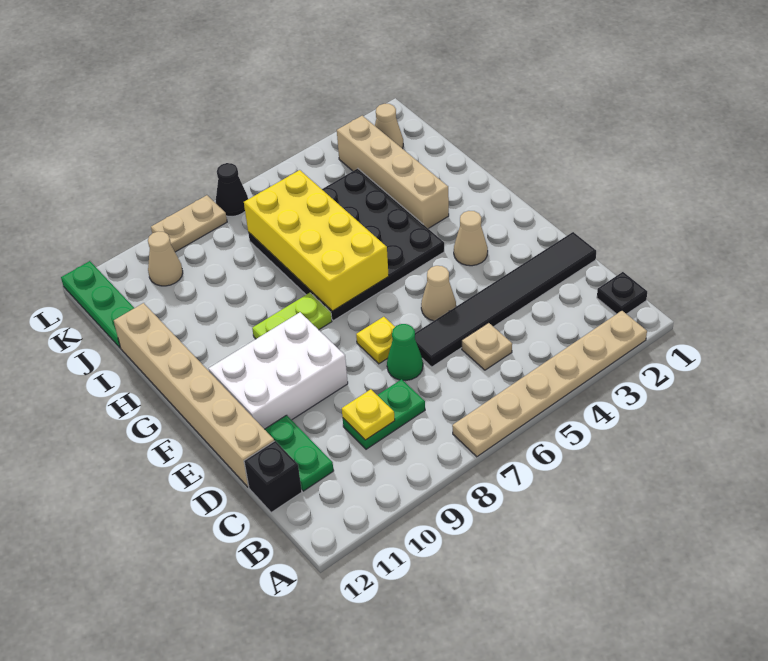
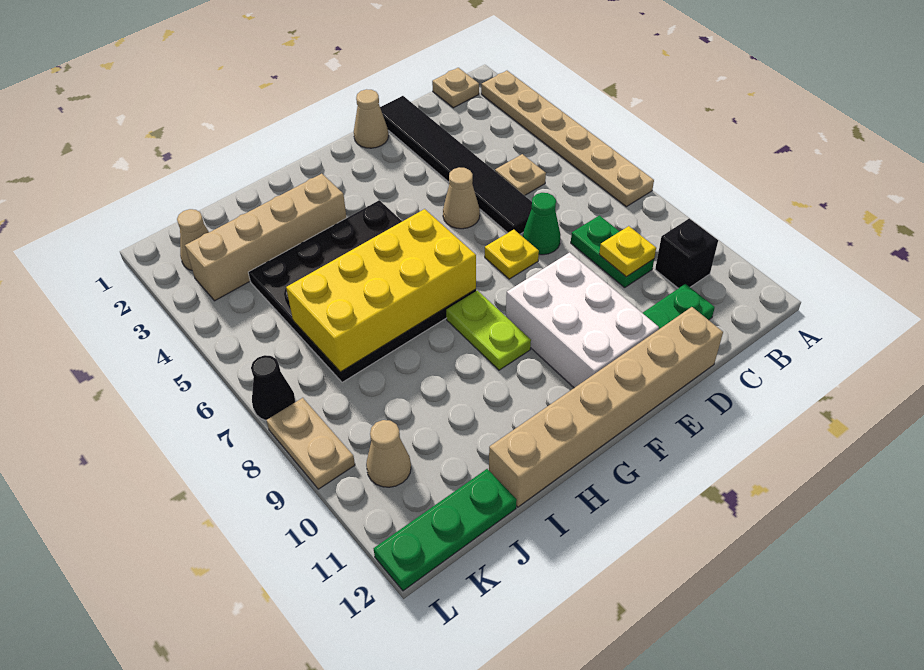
black 1x1 plate [597,272,647,314] -> tan 1x1 plate [432,68,479,108]
black 1x1 brick [244,441,302,513] -> black 1x1 brick moved to [655,219,718,288]
tan 1x1 cone [454,211,488,266] -> tan 1x1 cone moved to [354,89,388,148]

